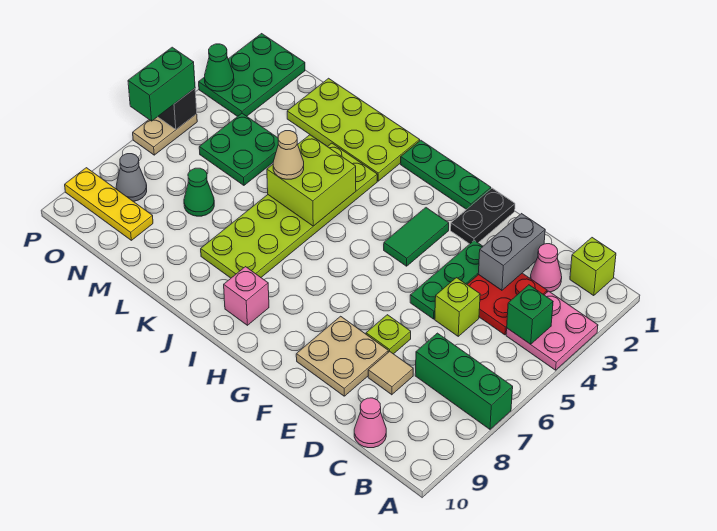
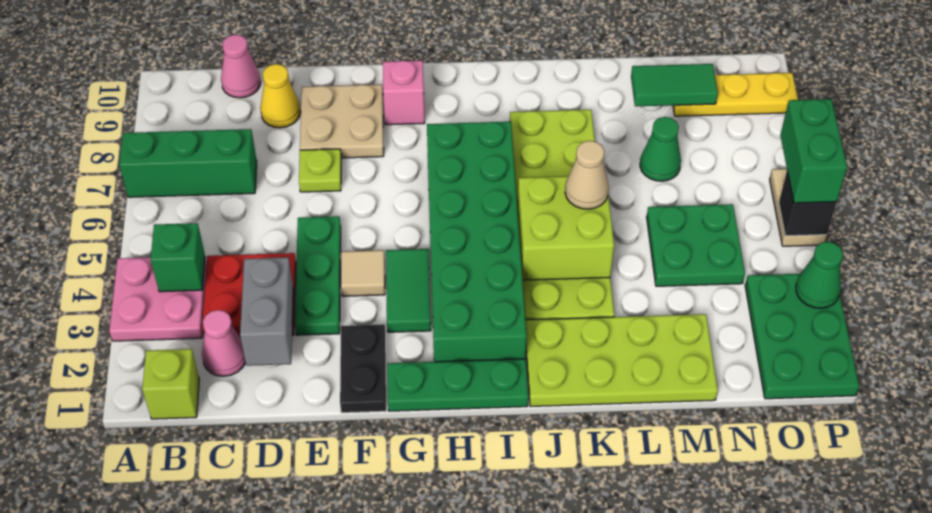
lime 1x1 brick [435,278,480,336] -> none
tan 1x1 tile [368,351,413,395] -> tan 1x1 tile moved to [341,250,385,296]
none -> yellow 1x1 cone [260,64,301,128]
none -> green 2x6 brick [427,122,527,362]
pink 1x1 brick [224,267,269,325] -> pink 1x1 brick moved to [383,61,425,125]
none -> green 1x2 tile [631,64,718,106]
grey 1x1 cone [116,154,147,201] -> none

